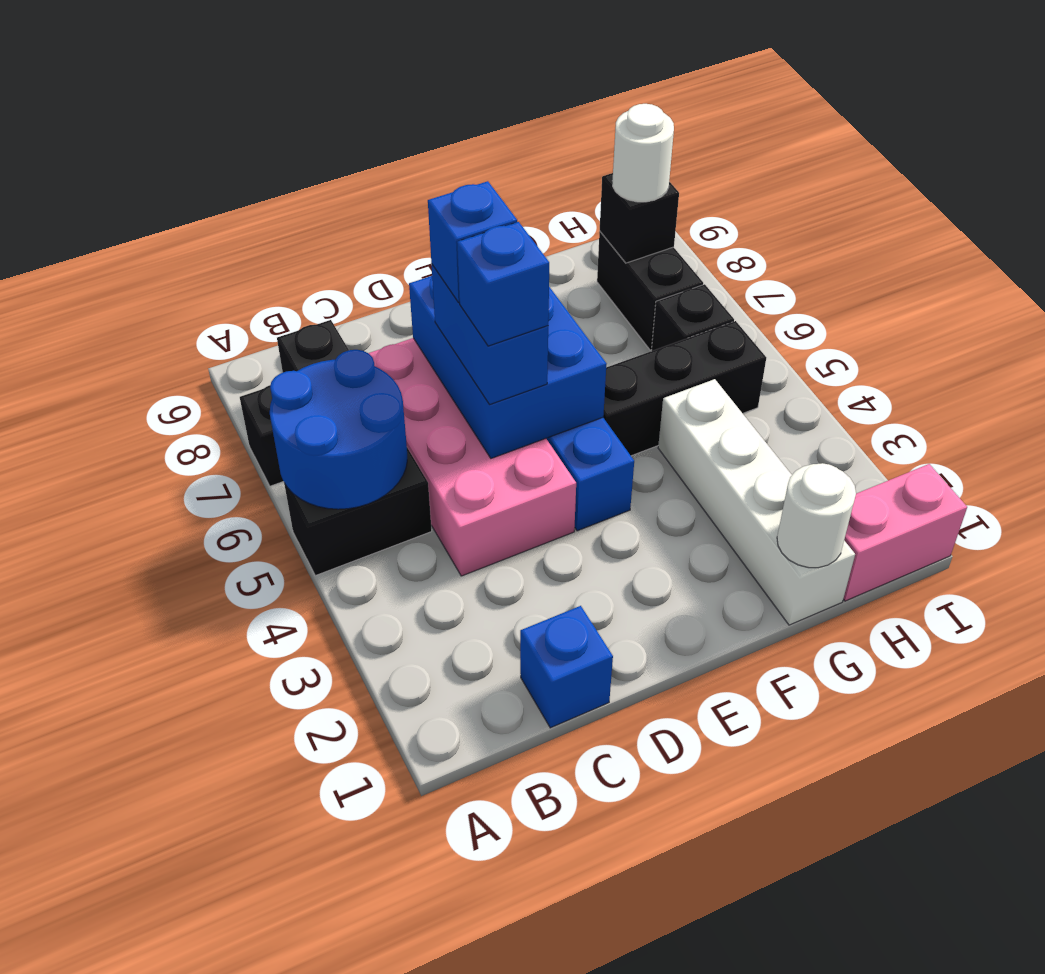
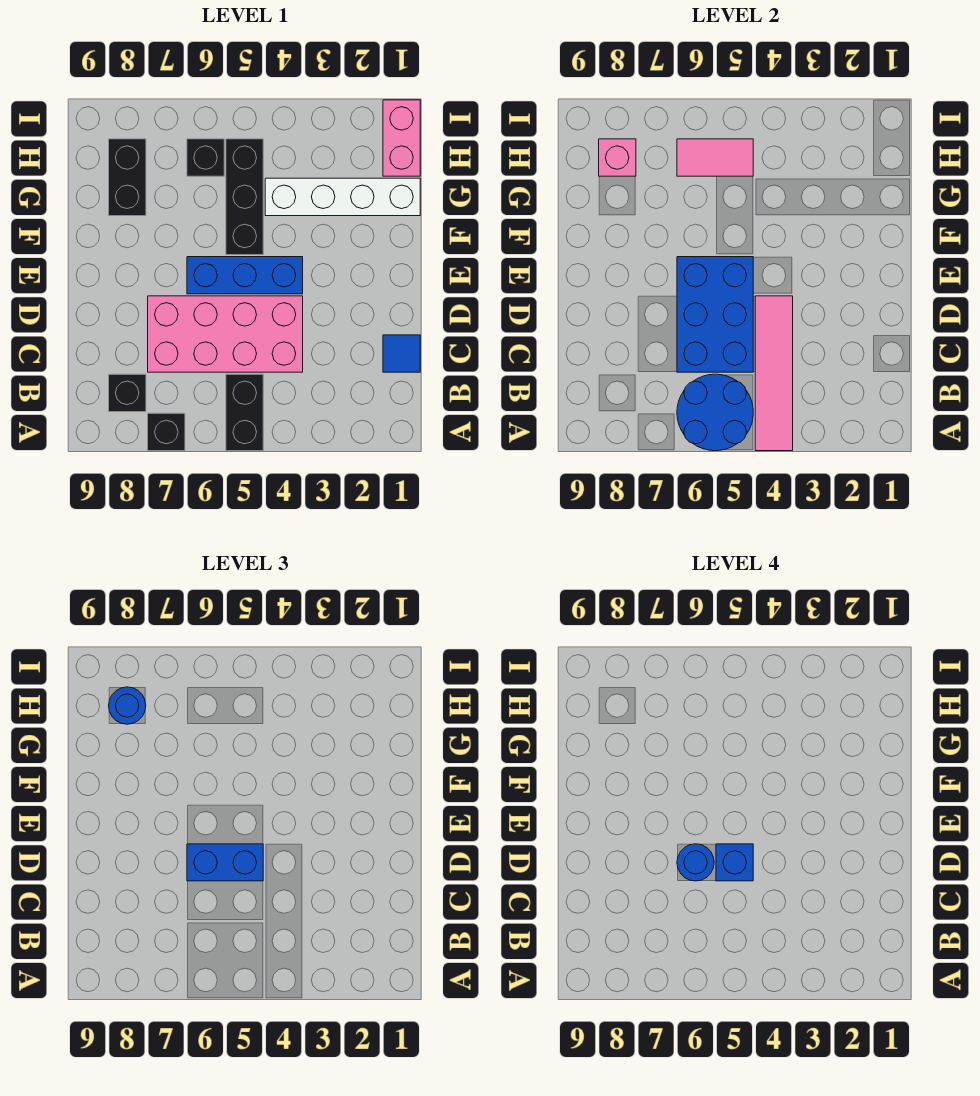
none -> pink 1x4 tile [755,296,793,451]
blue 1x1 brick [520,606,613,728] -> blue 1x1 tile [383,335,420,372]
blue 2x3 brick [409,276,606,458] -> blue 2x3 brick turned to [677,257,753,372]
blue 1x1 brick [428,181,517,302] -> blue 1x1 round brick [677,844,714,881]
white 1x1 round brick [777,463,856,568] -> none
none -> pink 1x2 tile [677,139,753,176]
black 1x2 brick [597,232,703,350] -> black 1x2 brick turned to [109,139,146,216]
black 1x1 brick [600,173,679,263] -> pink 1x1 brick [599,139,636,176]
white 1x1 round brick [613,104,674,202] -> blue 1x1 round brick [109,687,146,724]

